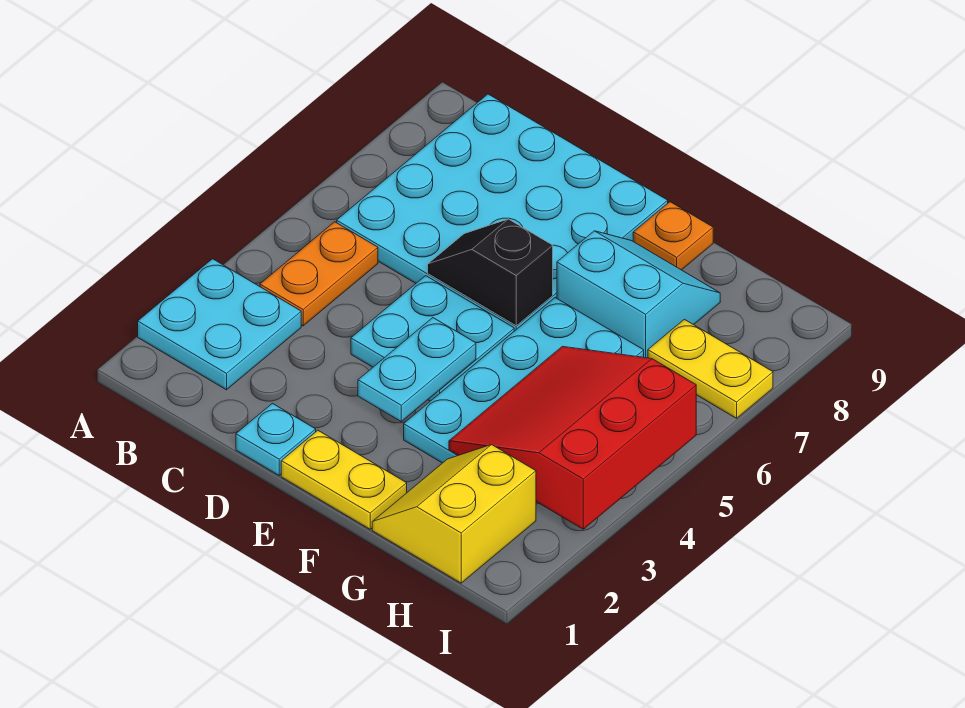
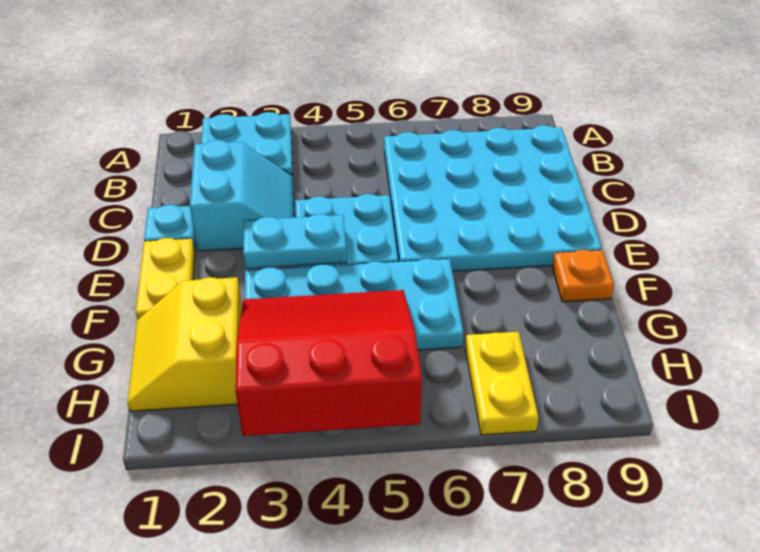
orange 1x2 plate [260,222,378,326] -> none
black 1x2 slope [428,219,553,326] -> none
cyan 2x2 slope [557,231,720,358] -> cyan 2x2 slope moved to [190,140,294,251]
yellow 2x2 slope [372,445,536,583] -> yellow 2x2 slope turned to [128,277,242,411]

